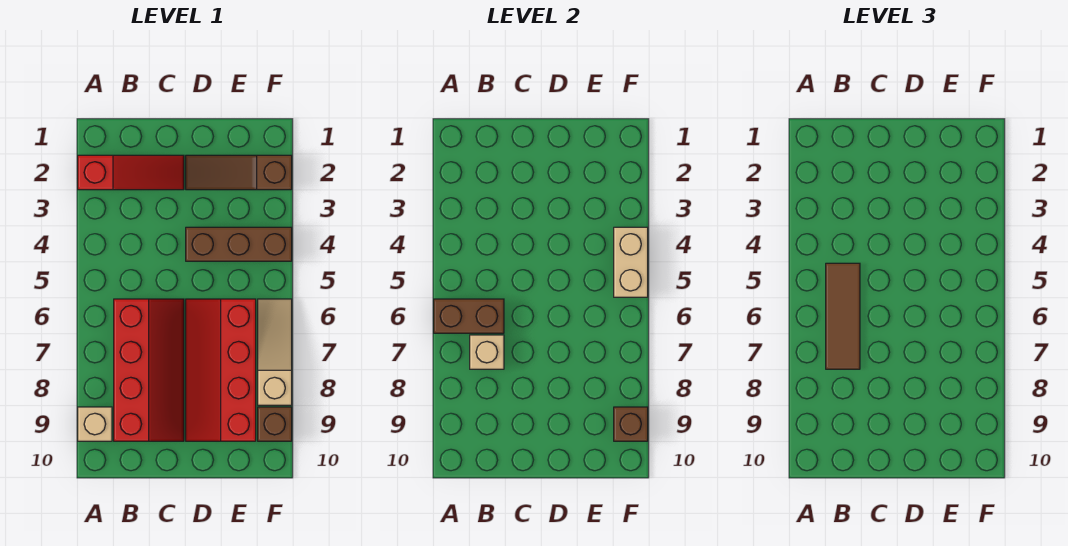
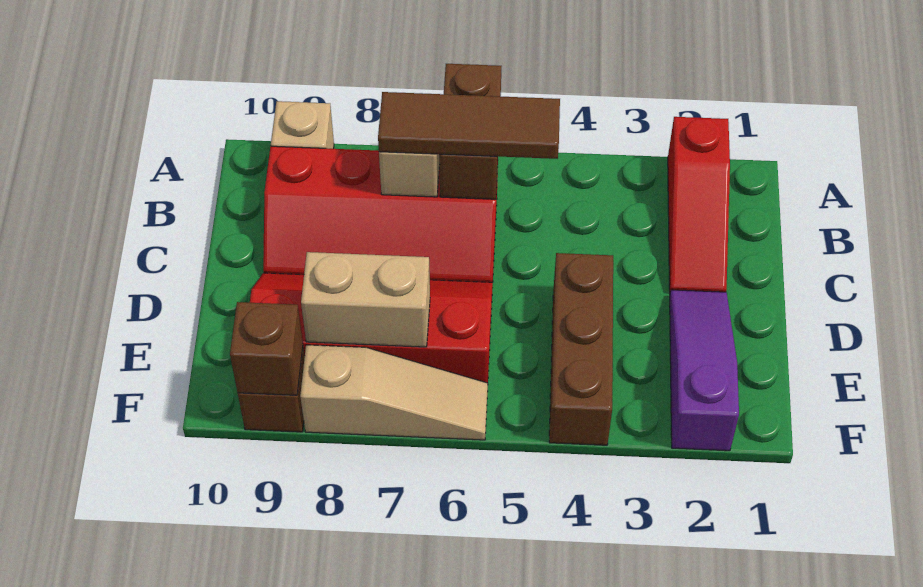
brown 1x3 slope [186,155,292,190] -> purple 1x3 slope [670,290,739,451]
tan 1x2 brick [614,227,648,297] -> tan 1x2 brick moved to [301,252,430,347]

